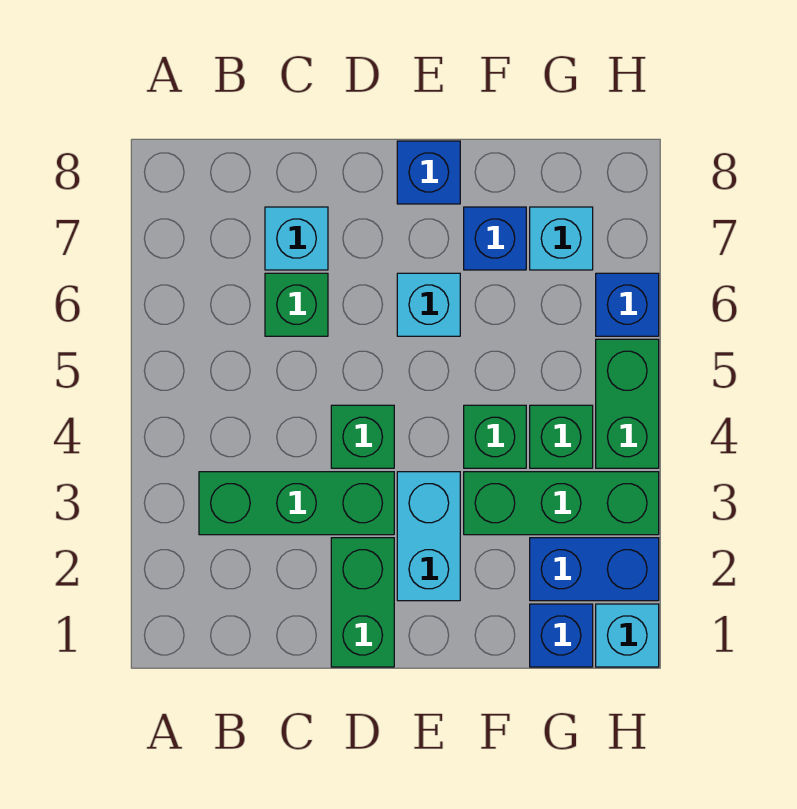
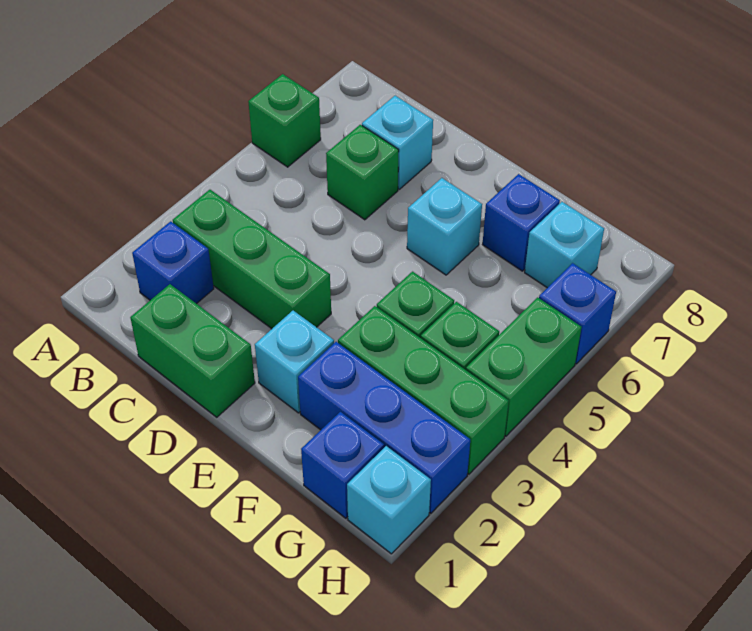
green 1x2 brick [331,538,394,667] -> green 1x2 brick turned to [130,284,255,417]
green 1x1 brick [331,405,394,468] -> green 1x1 brick moved to [248,74,321,167]
cyan 1x2 brick [397,472,460,601] -> cyan 1x1 brick [255,311,334,413]
blue 1x1 brick [397,141,460,204] -> blue 1x1 brick moved to [132,221,214,304]
blue 1x2 brick [530,538,659,601] -> blue 1x3 brick [298,342,470,513]

